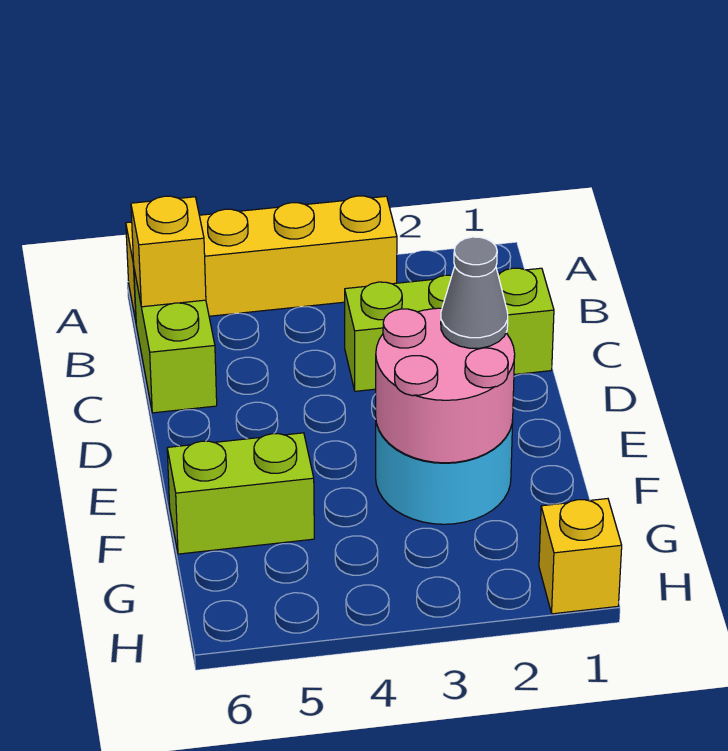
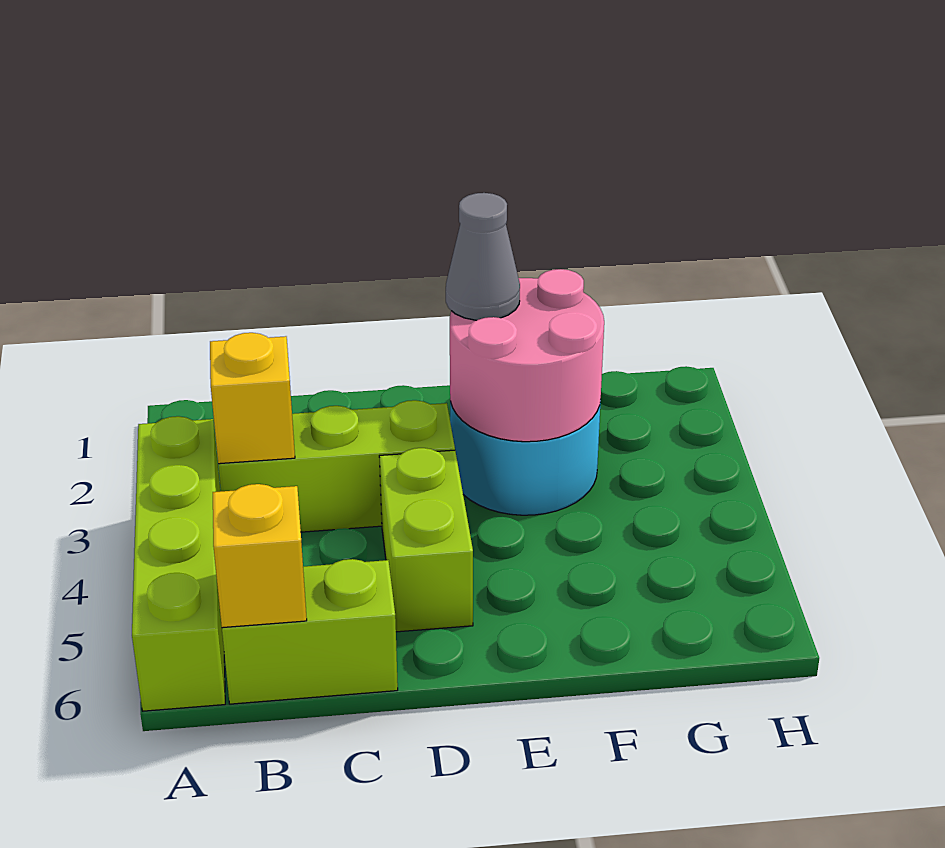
yellow 1x4 brick [126,196,397,321] -> lime 1x4 brick [132,416,225,711]
lime 1x3 brick [345,268,554,391] -> lime 1x3 brick turned to [218,400,455,532]
lime 1x2 brick [167,433,314,554] -> lime 1x2 brick moved to [379,448,473,632]
yellow 1x1 brick [539,499,622,614] -> yellow 1x1 brick moved to [210,333,295,464]

